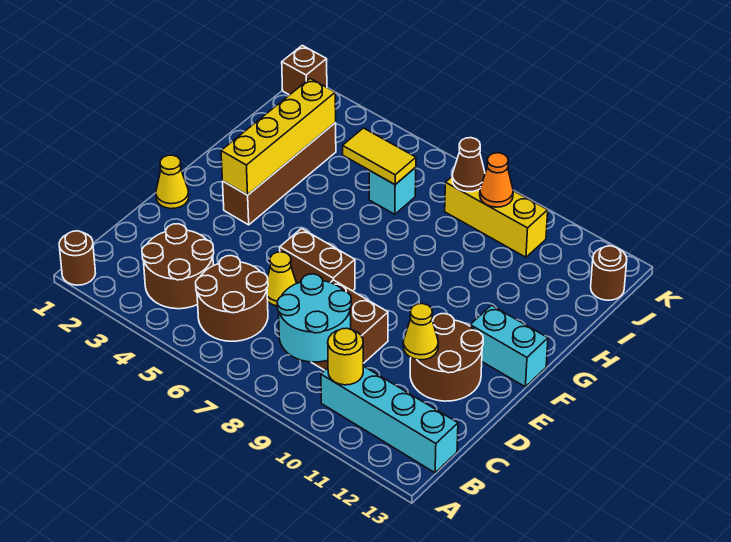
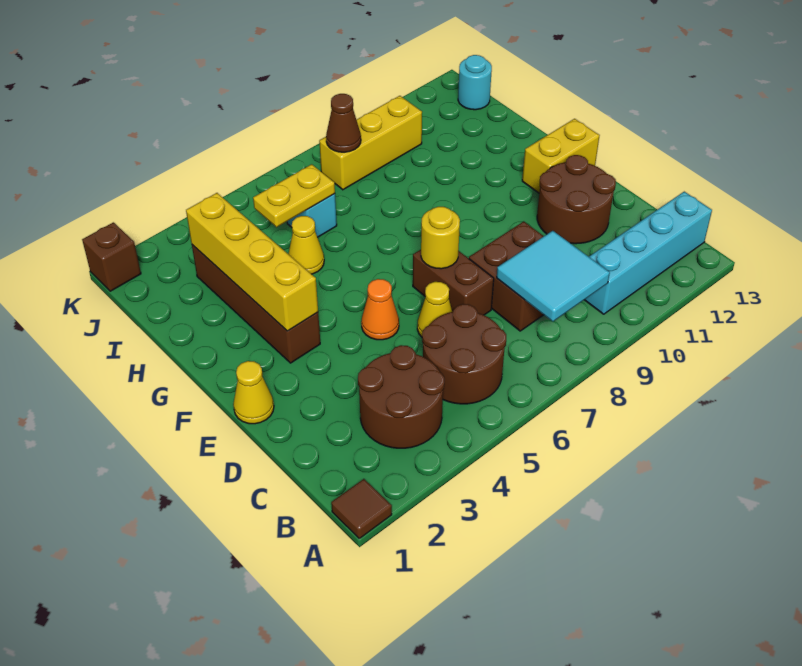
brown 1x1 round brick [59,231,96,285] -> brown 1x1 tile [331,479,392,538]
cyan 2x2 round brick [277,274,351,362] -> cyan 2x2 tile [497,231,610,322]
yellow 1x1 round brick [328,328,363,385] -> yellow 1x1 round brick moved to [421,207,460,269]
yellow 1x1 cone [403,304,438,360] -> yellow 1x1 cone moved to [289,216,324,274]
brown 1x2 brick [280,229,355,291] -> brown 1x2 brick turned to [413,250,494,315]
cyan 1x2 brick [470,305,548,387] -> yellow 1x2 brick [522,119,600,193]
yellow 1x2 tile [343,128,416,184] -> yellow 1x2 plate [253,164,335,227]
orange 1x1 cone [480,153,513,207] -> orange 1x1 cone moved to [361,279,399,340]
brown 1x1 round brick [591,246,627,300] -> cyan 1x1 round brick [458,55,492,110]

